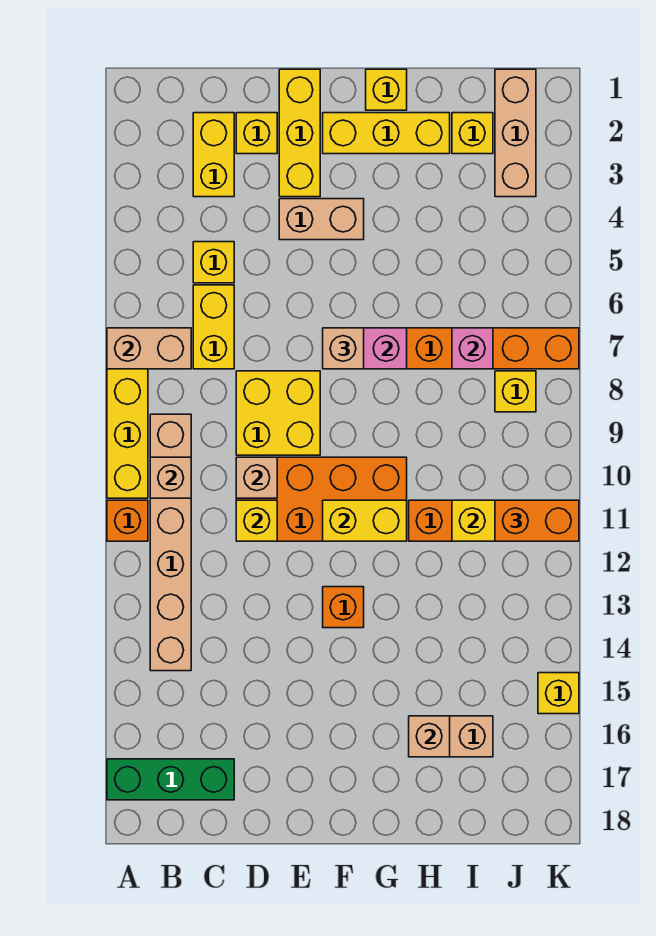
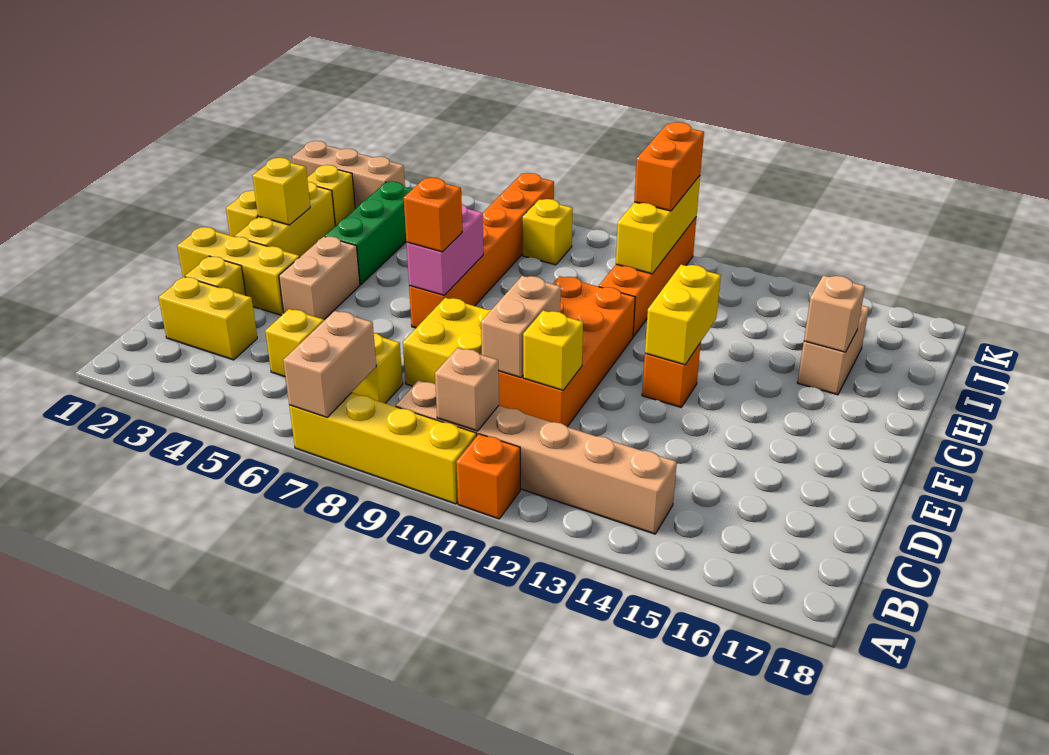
green 1x3 brick [107,759,234,800] -> green 1x3 brick moved to [325,182,412,285]
tan 1x1 brick [236,457,277,498] -> tan 1x2 brick [481,276,561,378]
tan 1x1 brick [323,328,364,369] -> orange 1x1 brick [404,178,462,252]
yellow 1x2 brick [323,500,407,541] -> yellow 1x2 brick moved to [645,265,721,365]
pink 1x1 brick [452,328,493,369] -> none
yellow 1x1 brick [538,673,579,714] -> yellow 1x1 brick moved to [253,158,310,225]

